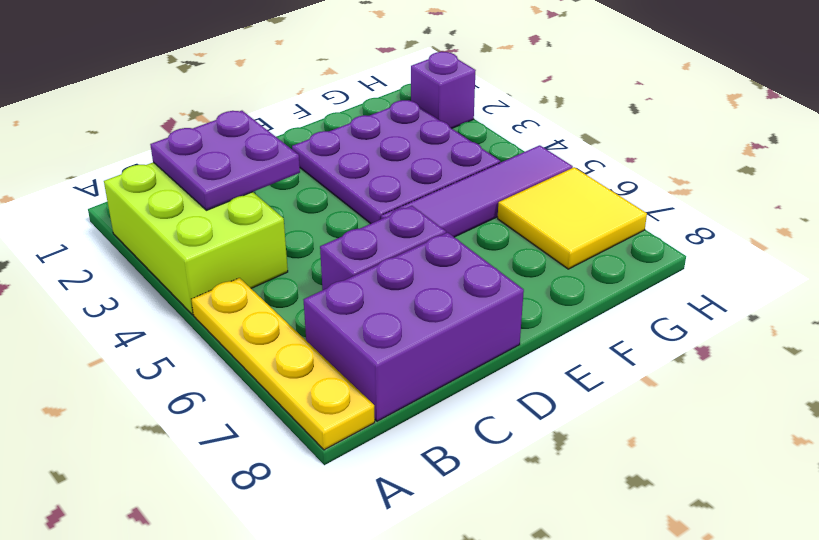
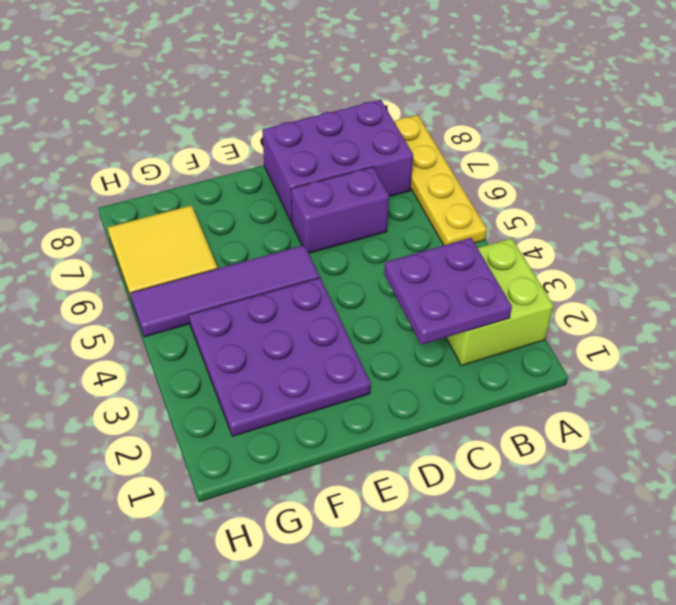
lime 2x3 brick [104,162,288,315] -> lime 2x2 brick [446,238,554,366]
purple 1x1 brick [411,52,476,128] -> none

